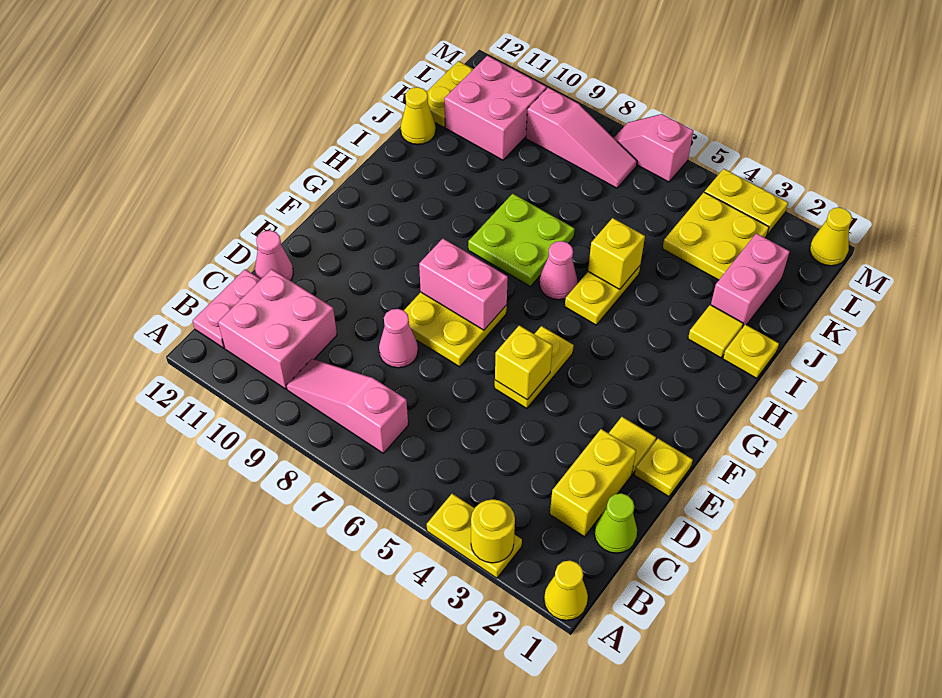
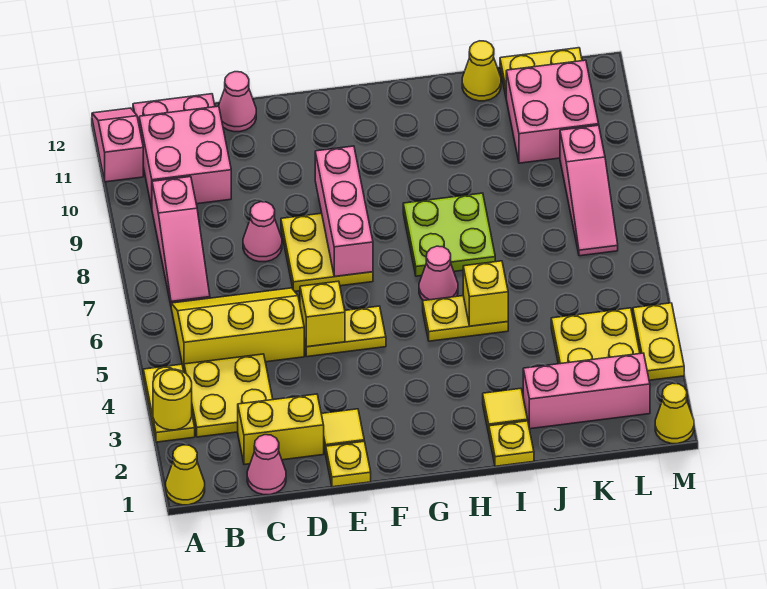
none -> yellow 2x2 plate [184,354,273,437]
none -> yellow 2x3 slope [171,288,304,371]
pink 1x3 slope [286,359,408,453] -> pink 1x3 slope turned to [152,177,210,304]
lime 1x1 cone [594,493,637,553] -> pink 1x1 cone [247,435,286,495]
pink 1x2 brick [419,239,508,330] -> pink 1x3 brick [315,146,373,277]
pink 1x2 brick [711,233,790,328] -> pink 1x3 brick [523,353,650,429]
pink 1x2 slope [614,114,693,182] -> pink 1x2 slope moved to [92,108,143,182]

